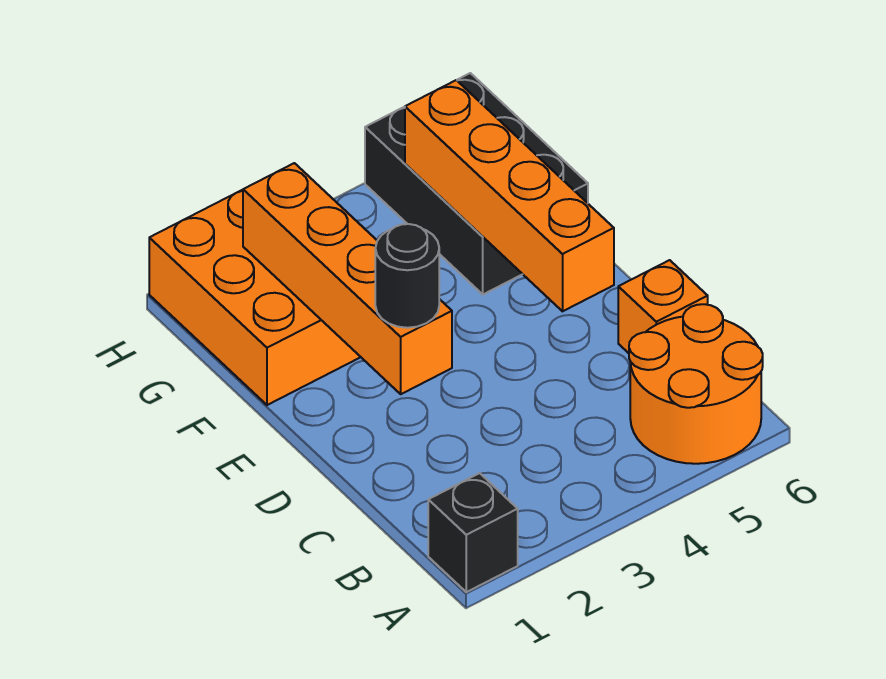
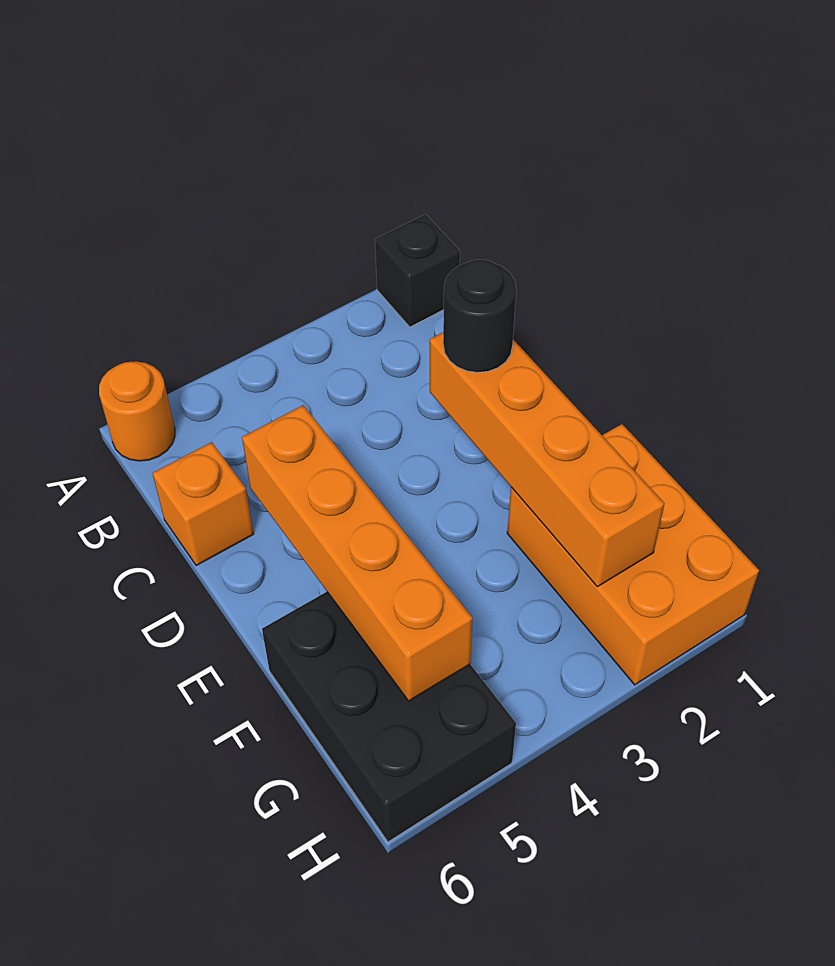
orange 2x2 round brick [629,304,763,464] -> orange 1x1 round brick [99,361,175,461]

